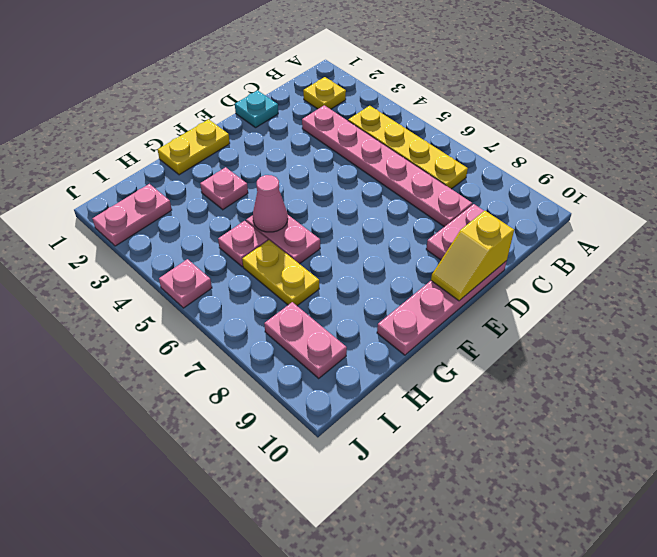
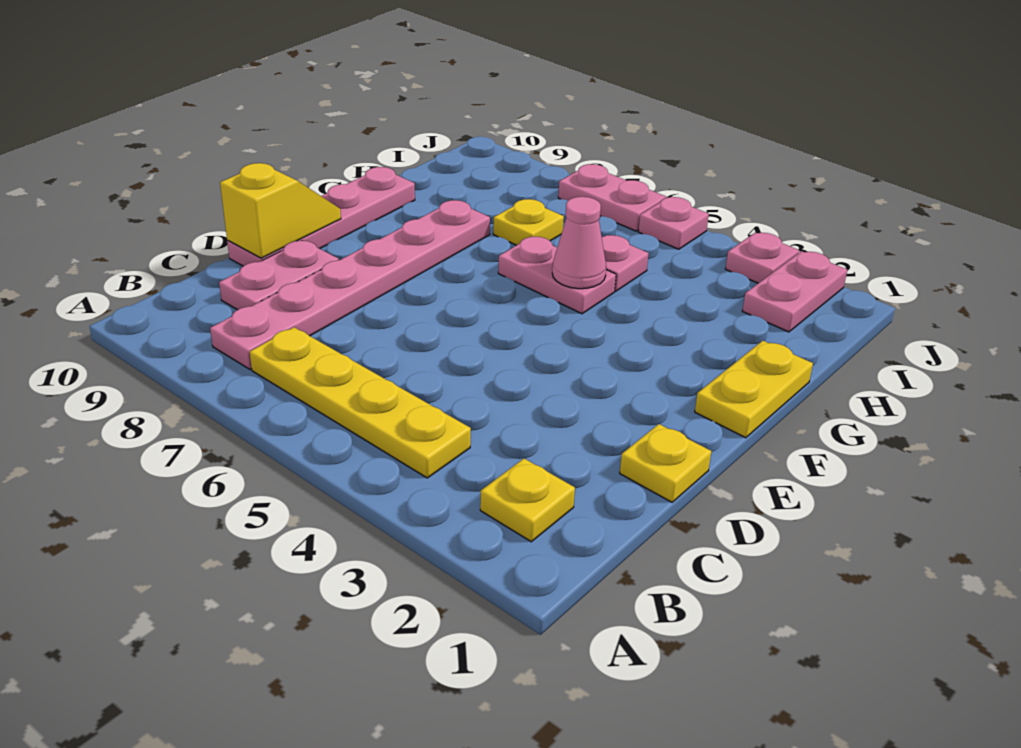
pink 1x6 plate [302,105,472,227] -> pink 1x6 plate turned to [210,200,490,369]
cyan 1x1 plate [235,90,278,128] -> yellow 1x1 plate [620,424,711,502]
pink 1x1 plate [200,167,248,210] -> pink 1x1 plate moved to [725,232,799,283]
yellow 1x2 plate [242,240,319,306] -> yellow 1x1 plate [493,199,564,245]
pink 1x2 plate [264,302,347,378] -> pink 1x2 plate moved to [558,164,666,231]

